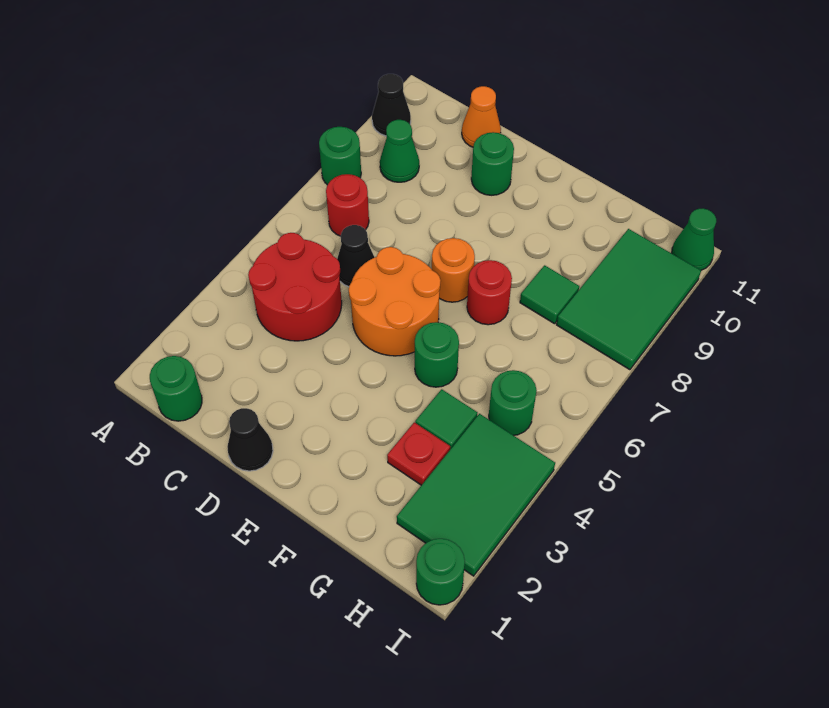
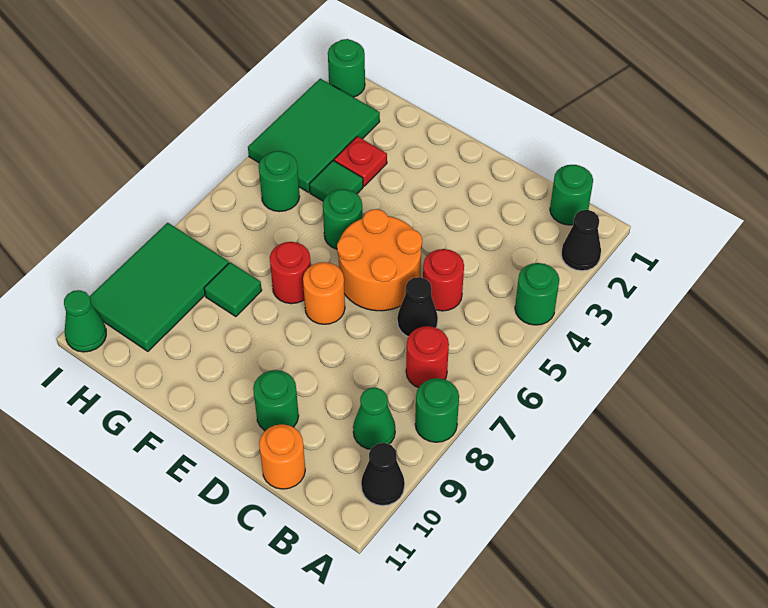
none -> green 1x1 round brick [515,263,559,325]
red 2x2 round brick [248,233,342,341] -> red 1x1 round brick [423,249,464,311]
orange 1x1 cone [462,86,501,147] -> orange 1x1 round brick [259,424,305,489]
black 1x1 cone [227,408,273,471] -> black 1x1 cone moved to [561,210,601,271]

